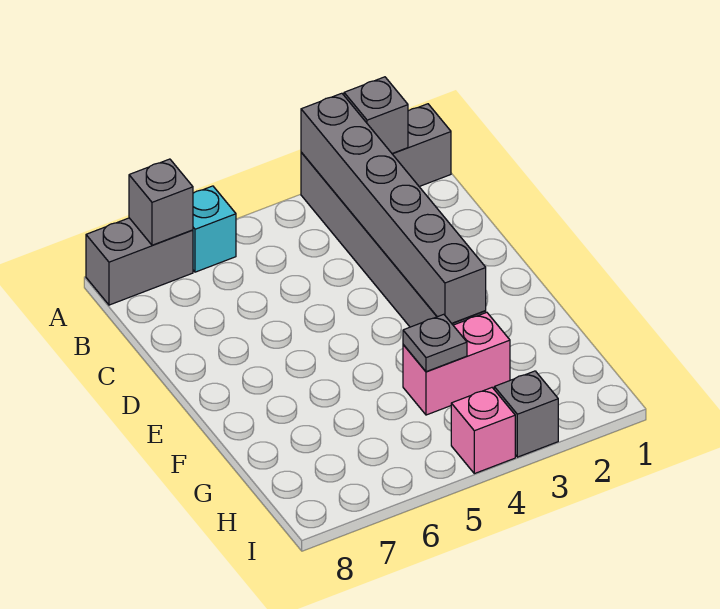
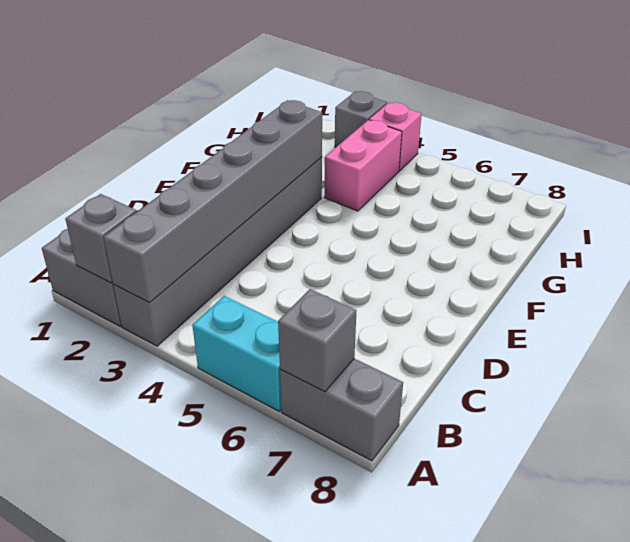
cyan 1x1 brick [193,186,236,272] -> cyan 1x2 brick [192,296,282,411]
pink 1x2 brick [403,312,510,415] -> pink 1x2 brick turned to [324,120,402,211]
grey 1x1 plate [403,314,467,372] -> none

